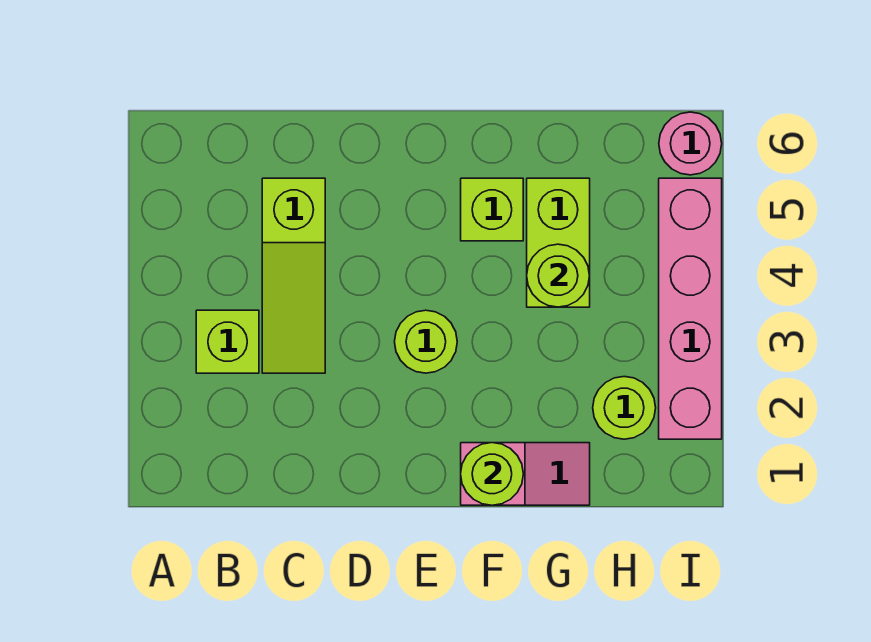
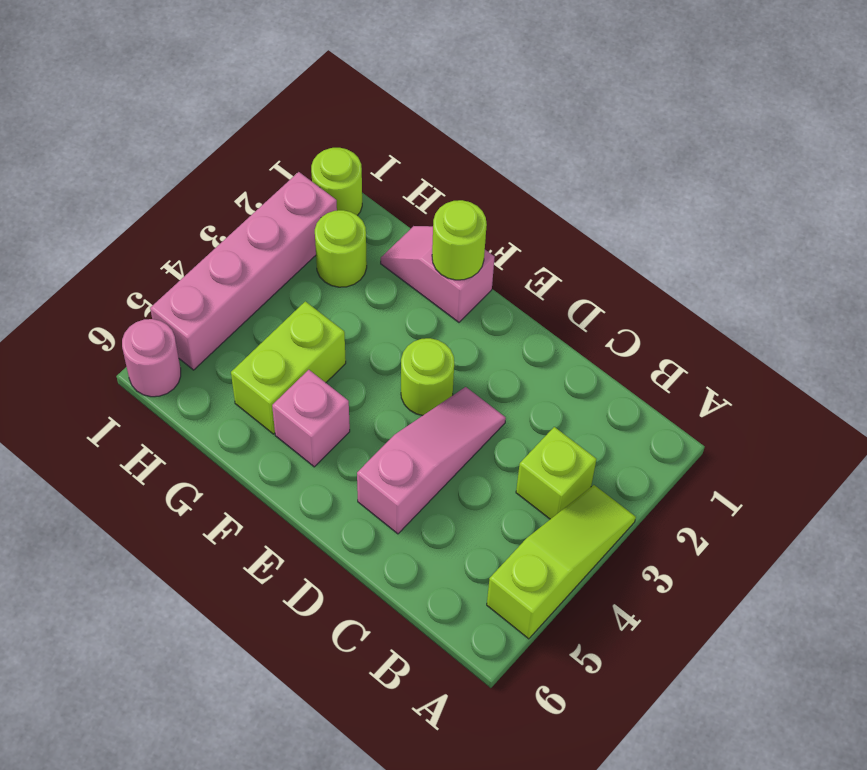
lime 1x3 slope [262,178,325,373] -> lime 1x3 slope moved to [487,485,636,639]
none -> pink 1x3 slope [357,387,506,534]
lime 1x1 brick [461,178,523,241] -> pink 1x1 brick [272,370,350,467]
lime 1x1 round brick [527,244,590,307] -> lime 1x1 round brick moved to [311,148,362,216]

